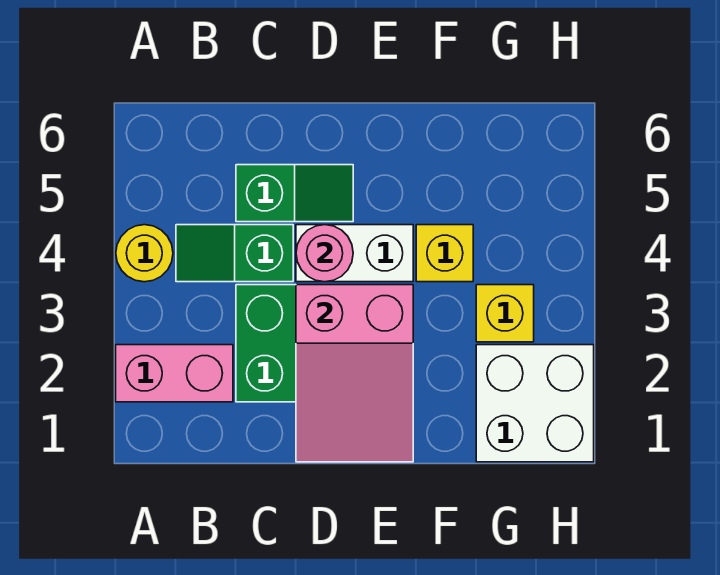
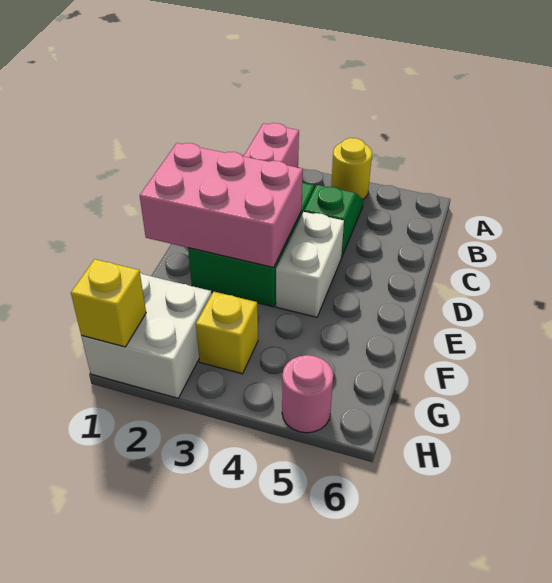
green 1x2 slope [236,165,353,222] -> none
pink 2x3 slope [296,285,413,462] -> pink 2x3 brick [140,143,303,267]
pink 1x1 round brick [296,225,353,282] -> pink 1x1 round brick moved to [282,355,333,433]
yellow 1x1 brick [416,225,473,282] -> yellow 1x1 brick moved to [71,259,146,347]

